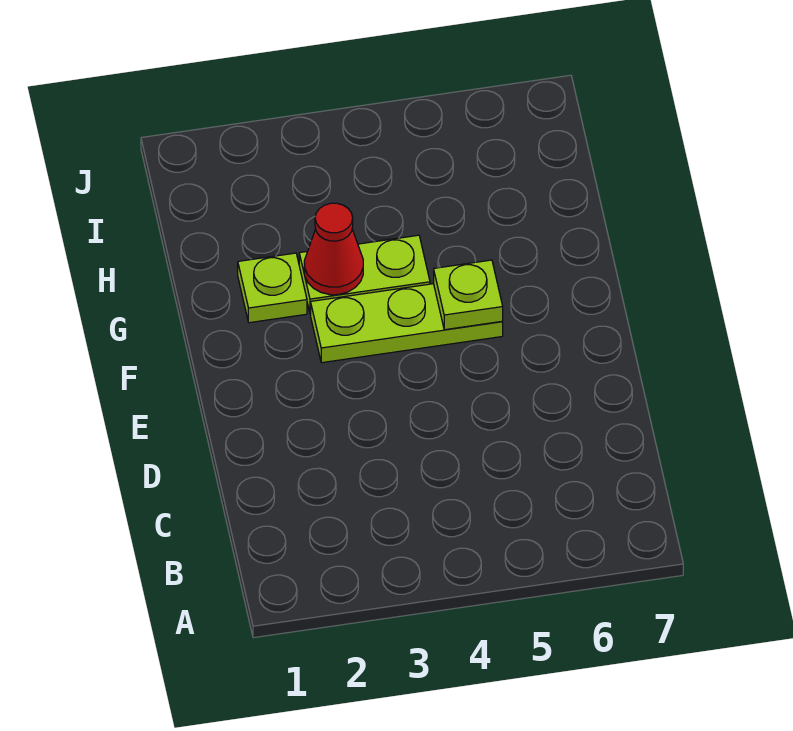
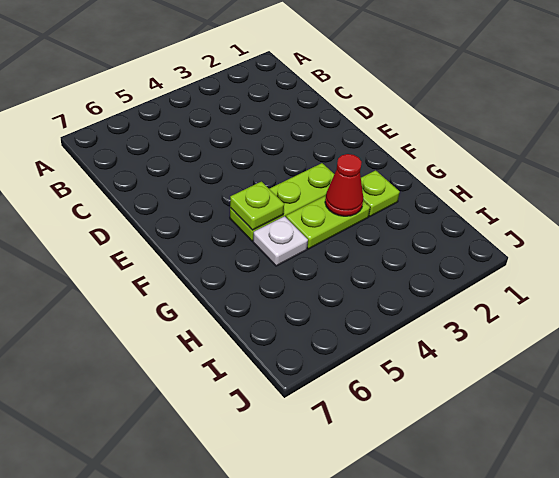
none -> white 1x1 plate [253,216,308,266]

